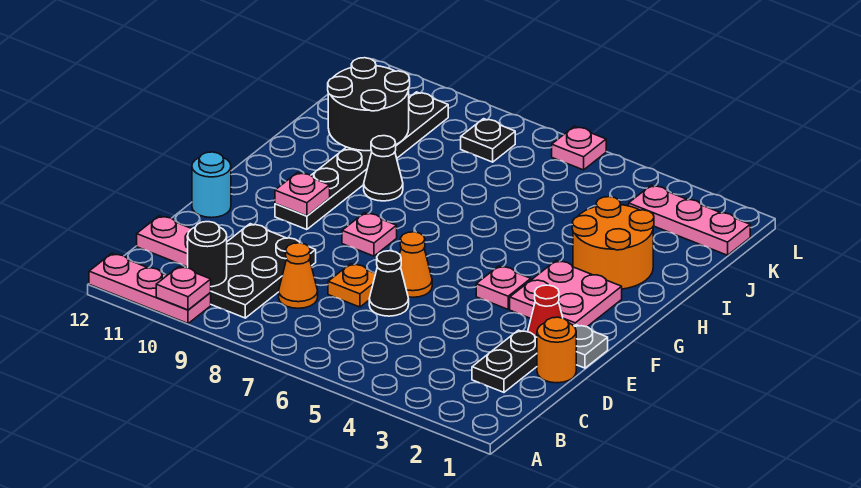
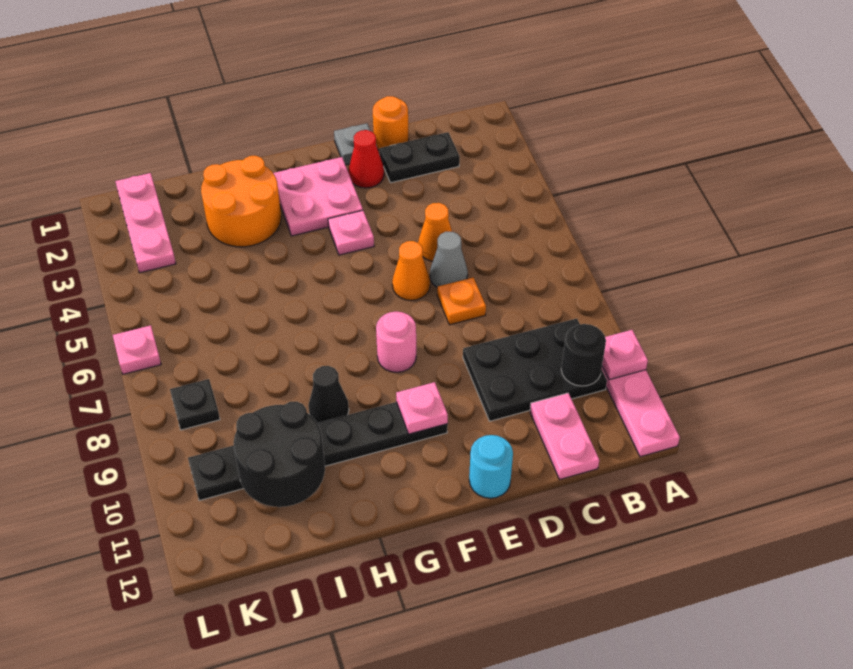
orange 1x1 cone [279,243,318,308] -> orange 1x1 cone moved to [418,203,452,261]
black 1x1 cone [369,251,409,316] -> grey 1x1 cone [430,232,468,287]
pink 1x1 plate [342,213,397,256] -> pink 1x1 round brick [376,311,416,372]

